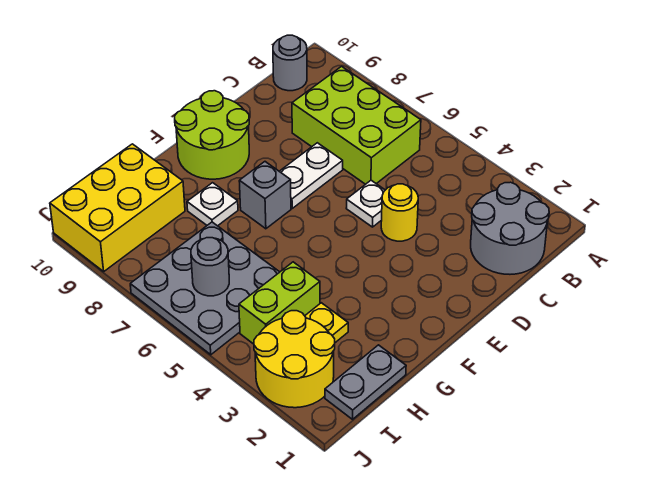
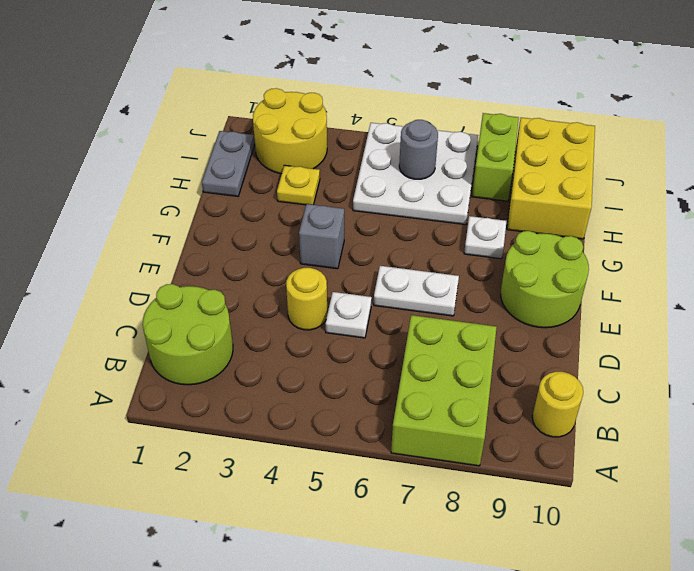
grey 2x2 round brick [471,182,549,274] -> lime 2x2 round brick [143,284,233,385]
lime 2x3 brick [292,66,421,184] -> lime 2x3 brick turned to [391,315,497,466]
grey 1x1 round brick [273,35,307,91] -> yellow 1x1 round brick [532,372,583,437]
white 1x2 plate [279,143,343,208] -> white 1x2 plate turned to [374,266,459,316]
grey 1x1 brick [239,162,291,229] -> grey 1x1 brick moved to [299,204,344,269]
lime 1x2 brick [239,262,320,344] -> lime 1x2 brick moved to [472,113,519,201]
grey 3x3 plate [130,222,279,355] -> white 3x3 plate [353,123,478,225]

